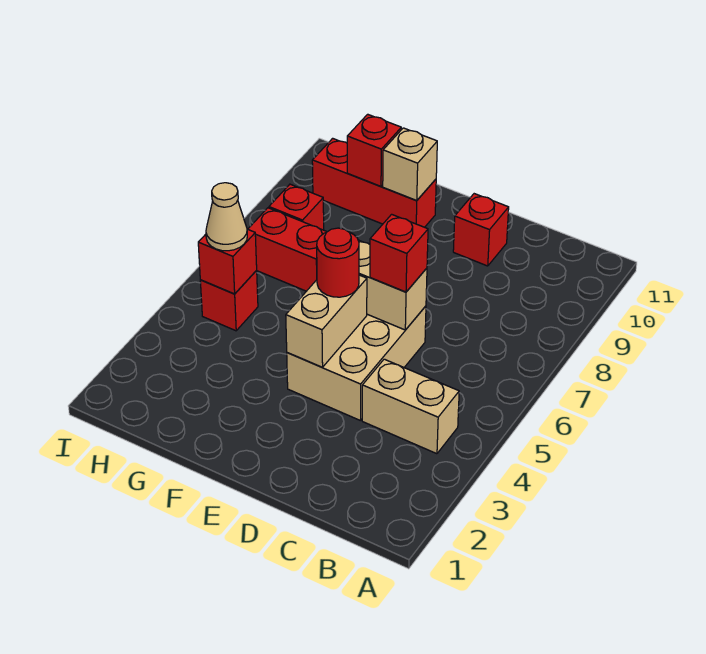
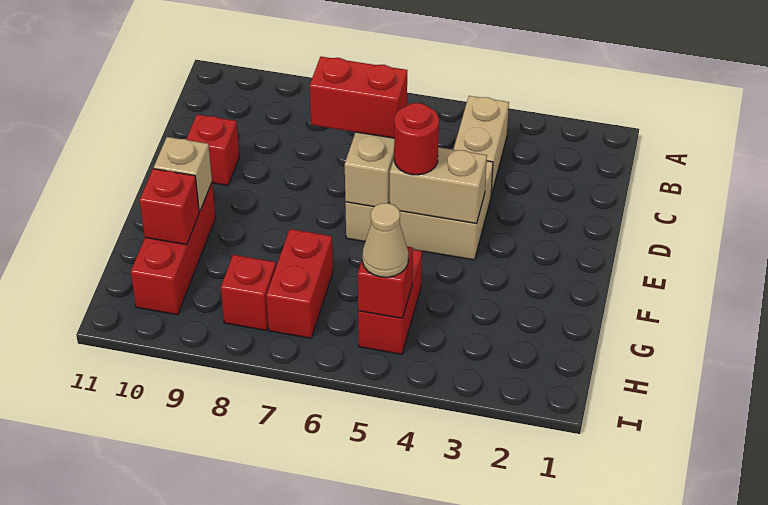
red 1x1 brick [370,214,428,292] -> red 1x2 brick [310,56,407,138]
red 1x1 brick [200,271,258,331] -> red 1x2 brick [358,250,422,354]

